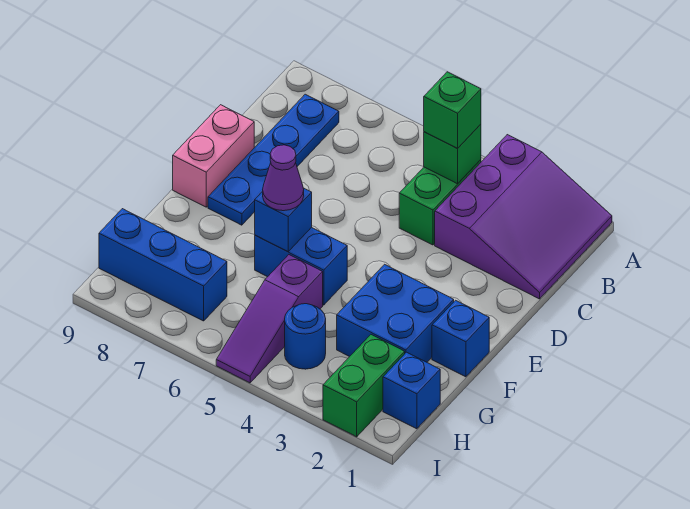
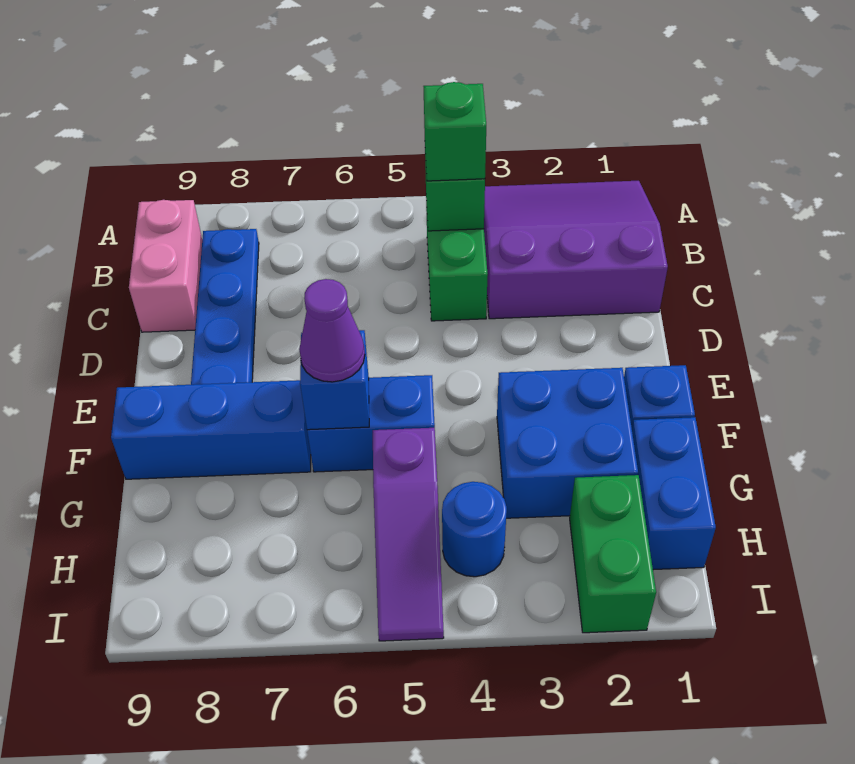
purple 3x3 slope [435,135,612,299] -> purple 3x3 slope turned to [484,181,668,319]
pink 1x2 brick [173,105,254,207] -> pink 1x2 brick moved to [129,200,202,332]
blue 1x1 brick [383,352,440,429] -> blue 1x2 brick [632,417,716,570]
blue 1x3 brick [99,209,227,321] -> blue 1x3 brick moved to [111,380,311,479]

